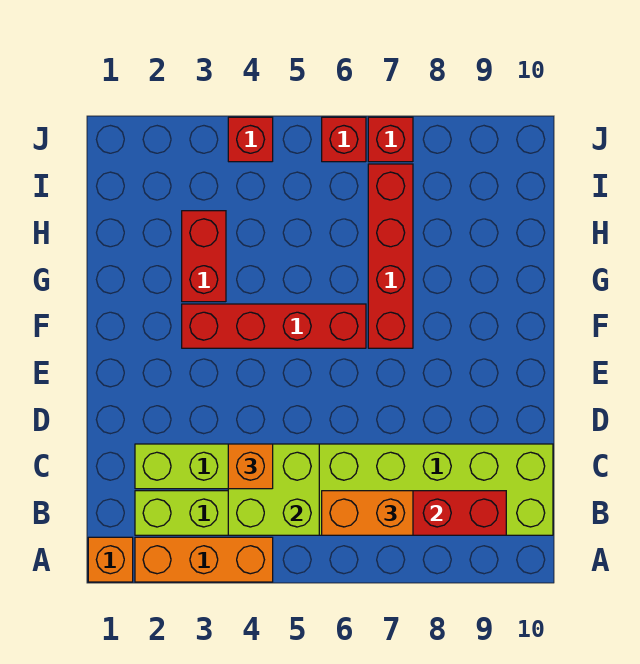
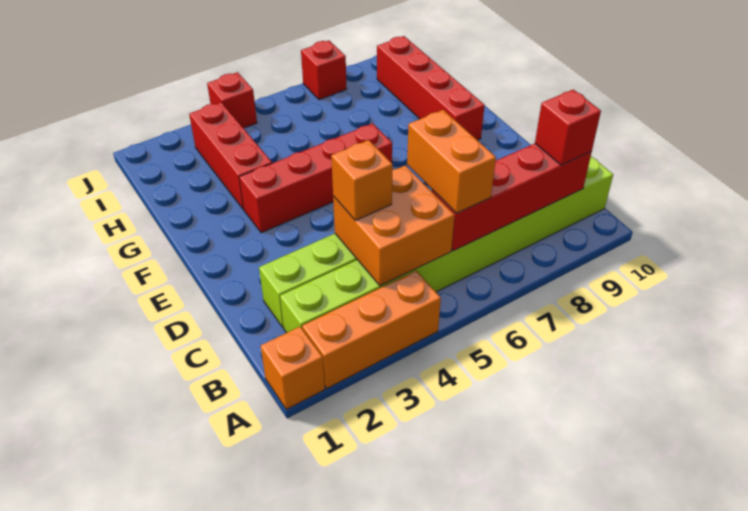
lime 2x2 brick [228,444,319,535] -> orange 2x2 brick [333,165,455,286]
orange 1x2 brick [322,491,413,535] -> orange 1x2 brick turned to [407,110,496,213]
red 1x4 brick [368,164,413,348] -> red 1x4 brick moved to [377,36,485,140]
red 1x2 brick [182,211,226,302] -> red 1x3 brick [189,102,272,210]
red 1x1 brick [322,117,366,162] -> red 1x1 brick moved to [535,90,601,165]

